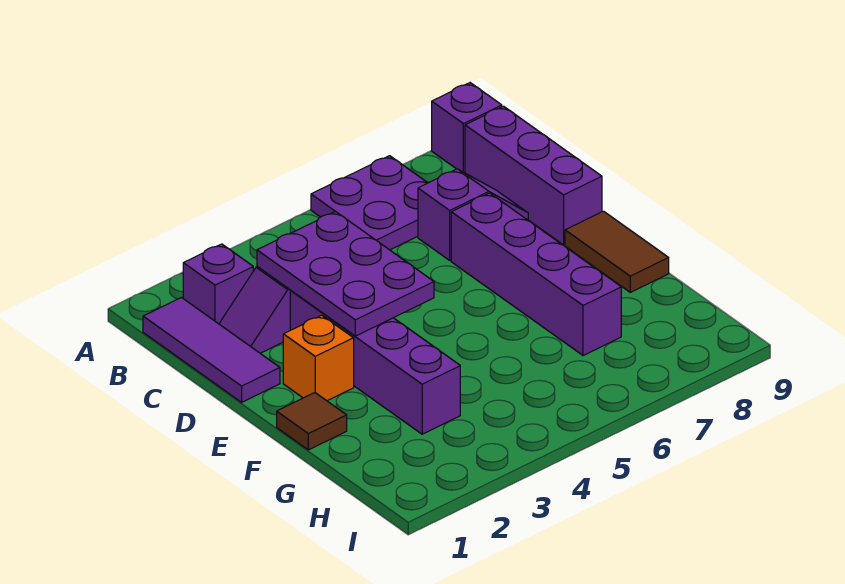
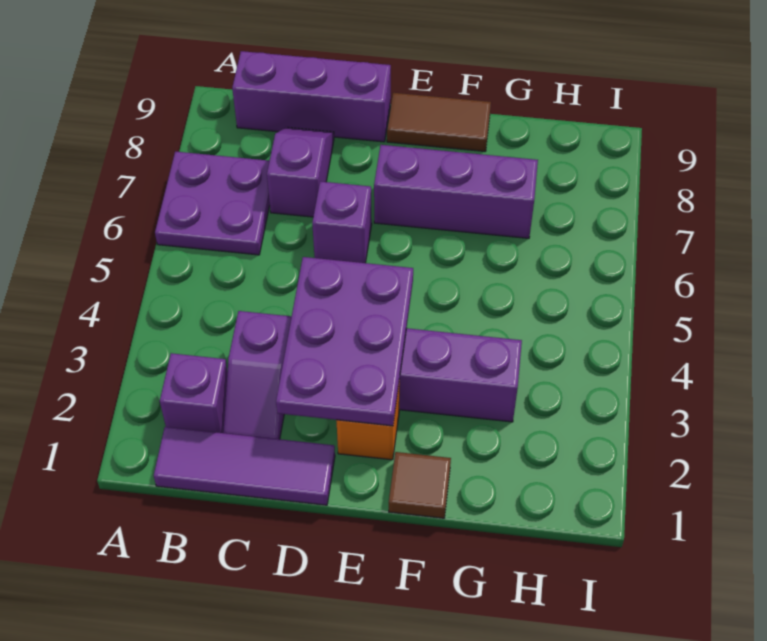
purple 1x1 brick [432,83,502,173] -> purple 1x1 brick moved to [312,181,372,263]
purple 2x3 plate [257,211,434,336] -> purple 2x3 plate turned to [276,257,413,426]
purple 1x4 brick [451,193,621,356] -> purple 1x3 brick [374,145,538,238]

